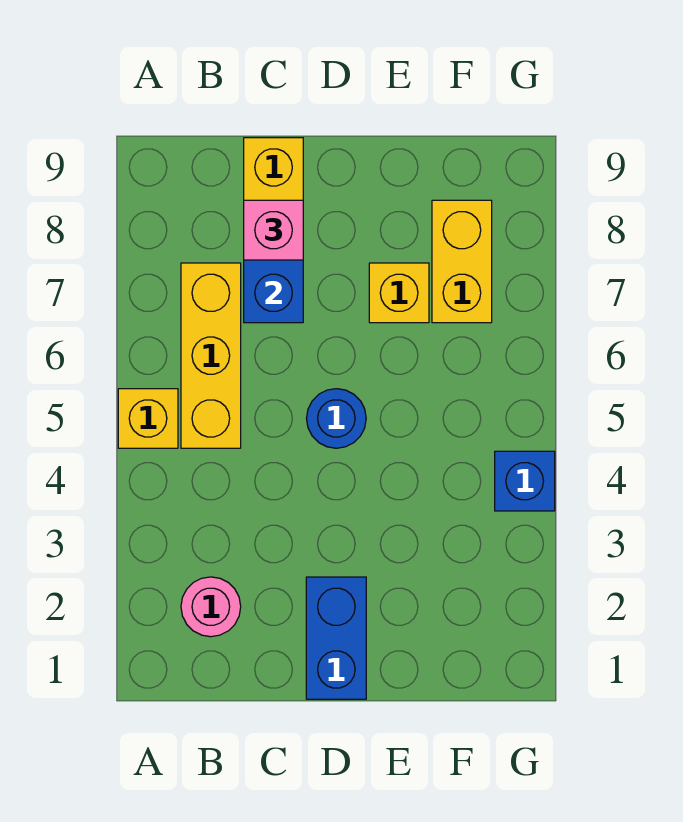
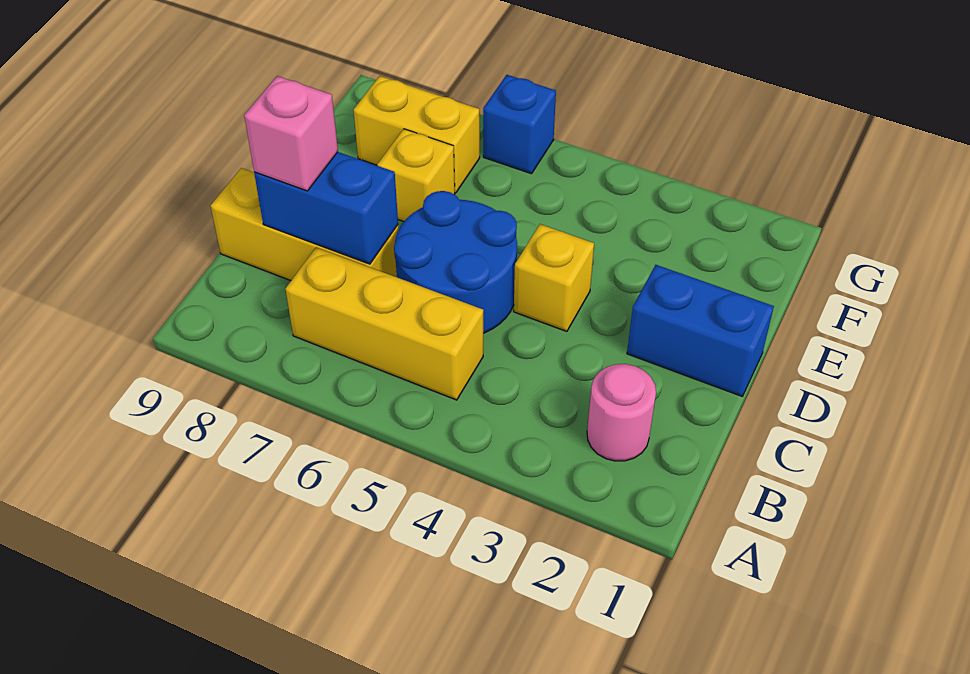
yellow 1x1 brick [118,389,178,448] -> yellow 1x1 brick moved to [514,224,594,331]
blue 1x1 round brick [307,389,366,448] -> blue 2x2 round brick [394,191,517,333]
blue 1x1 brick [495,451,555,511] -> blue 1x1 brick moved to [483,75,556,174]

